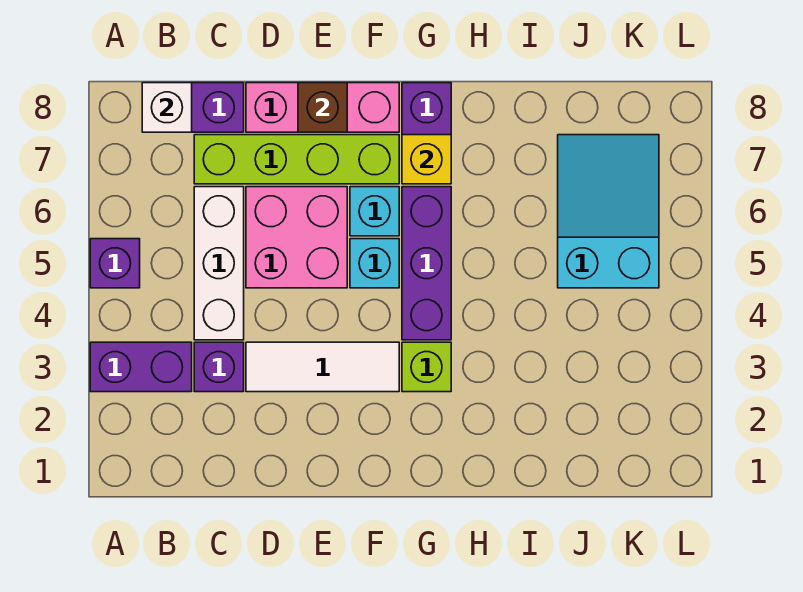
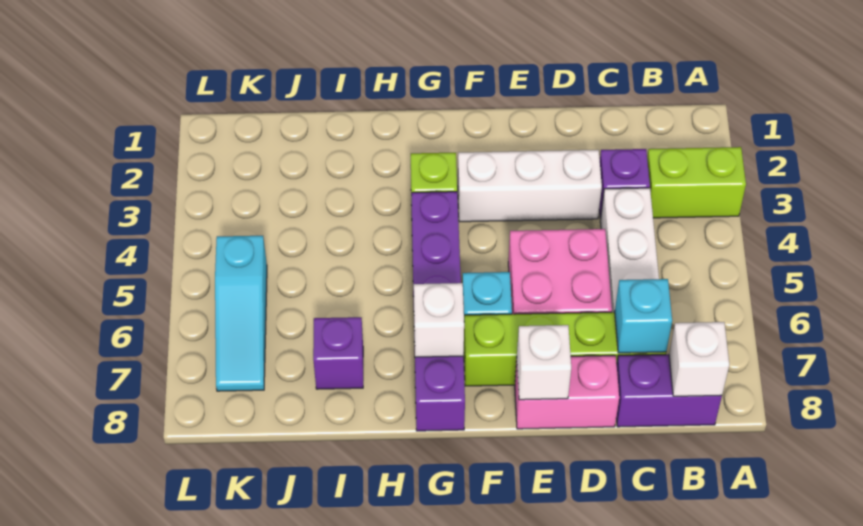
purple 1x2 brick [90,342,192,392] -> lime 1x2 brick [647,147,746,218]
purple 1x1 brick [90,239,140,288] -> purple 1x1 brick moved to [313,317,363,389]
white 1x3 tile [246,342,399,392] -> white 1x3 brick [458,150,602,222]
pink 1x3 brick [246,83,399,132] -> pink 1x2 brick [515,356,619,429]
brown 1x1 brick [298,83,347,132] -> white 1x1 brick [517,325,571,400]
cyan 1x1 brick [350,239,399,288] -> cyan 1x1 brick moved to [615,279,672,353]
yellow 1x1 brick [402,135,451,184] -> white 1x1 brick [413,283,464,357]
cyan 2x3 slope [558,135,659,288] -> cyan 1x3 slope [215,236,267,391]

